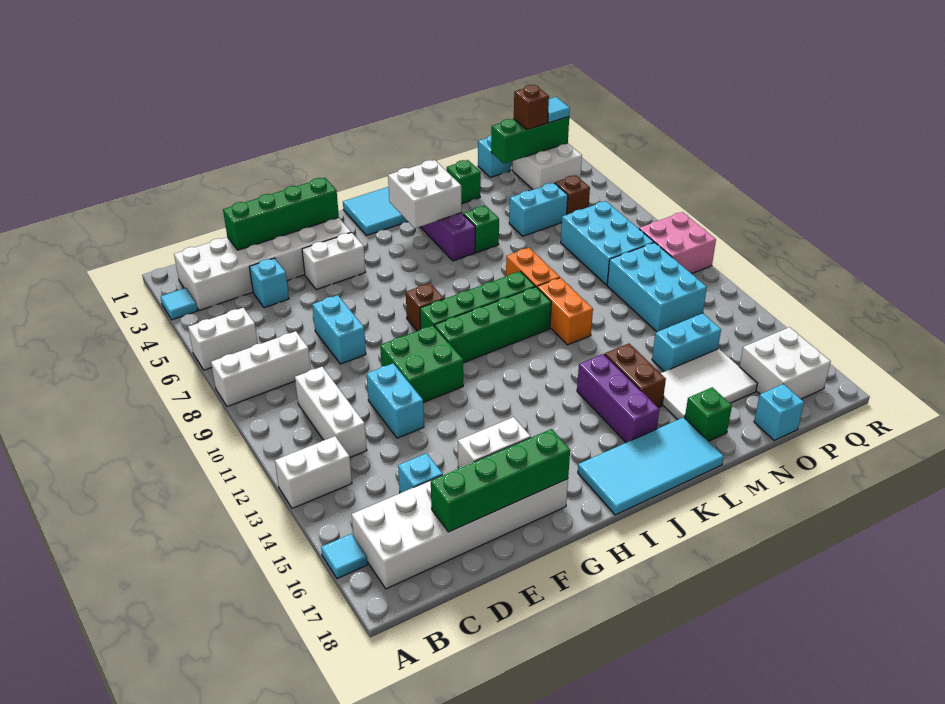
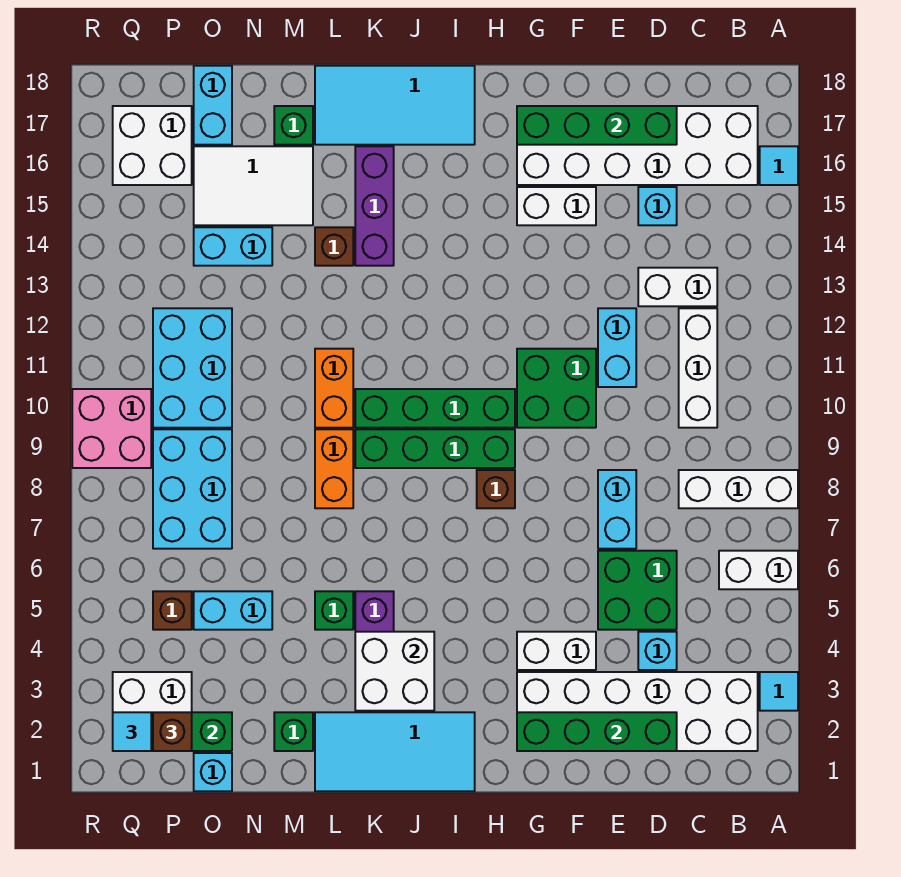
white 1x2 brick [275,436,352,508] -> white 1x2 brick moved to [638,268,717,306]
none -> green 2x2 brick [598,551,677,630]
brown 1x2 brick [605,344,666,408] -> brown 1x1 brick [315,227,353,266]
cyan 1x1 brick [754,384,804,441] -> cyan 1x2 brick [194,66,232,145]

